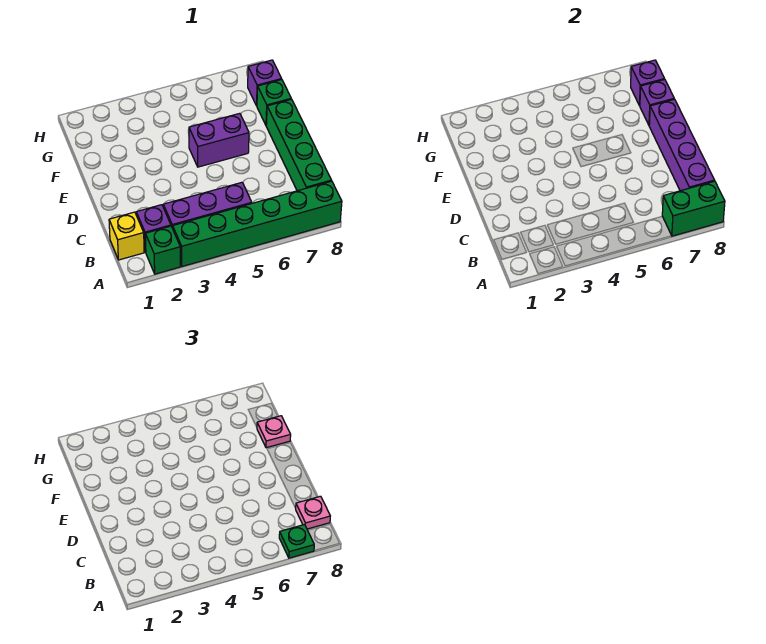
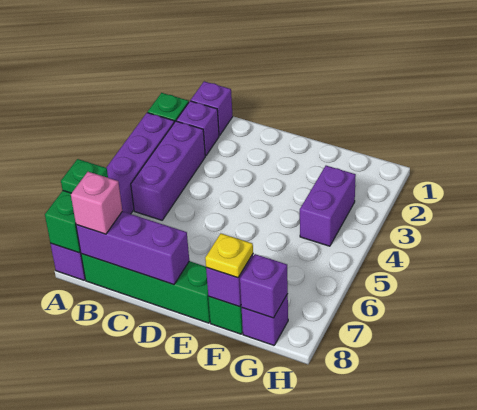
green 1x6 brick [173,181,342,266] -> purple 1x6 brick [50,113,174,280]
yellow 1x1 brick [109,212,144,260] -> purple 1x1 brick [191,81,233,135]
purple 1x4 brick [649,99,715,191] -> purple 1x3 brick [76,211,189,285]
pink 1x1 plate [296,496,330,529] -> pink 1x1 brick [71,172,122,234]
purple 1x2 brick [189,113,249,167] -> purple 1x2 brick moved to [300,166,356,246]
pink 1x1 plate [257,416,291,448] -> yellow 1x1 plate [205,234,253,278]

